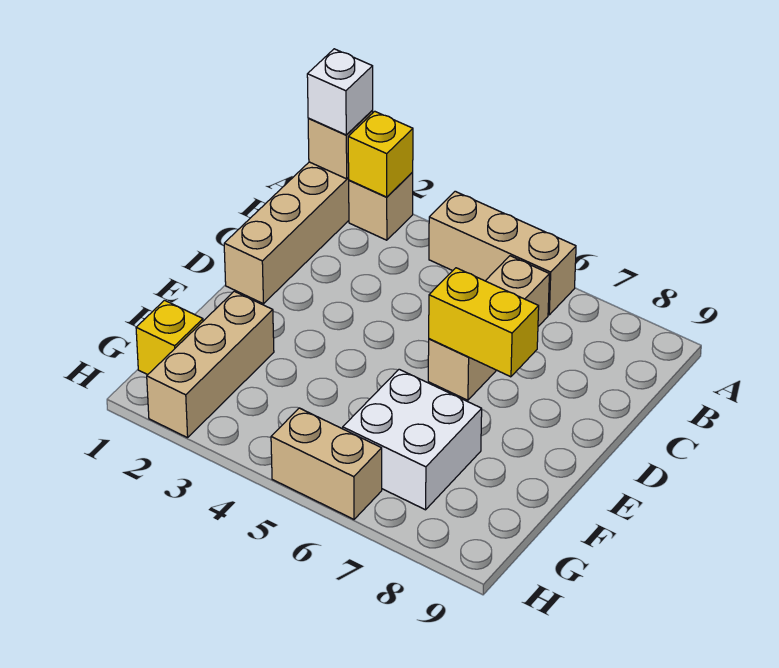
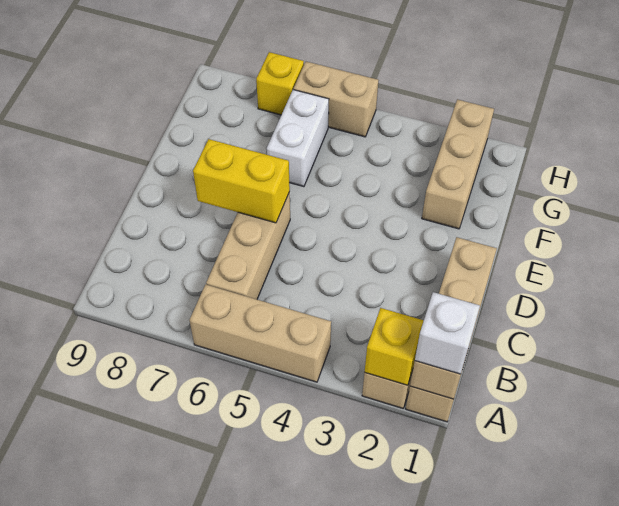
white 2x2 brick [343,369,482,510] -> white 1x2 brick [267,90,329,187]
yellow 1x1 brick [136,300,203,375] -> yellow 1x1 brick moved to [256,52,304,115]

